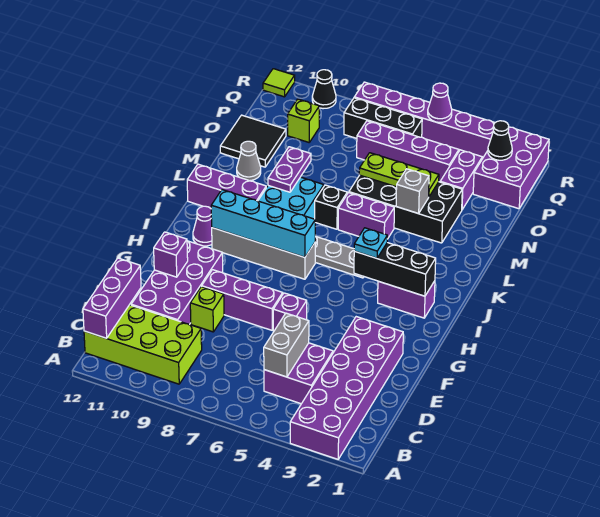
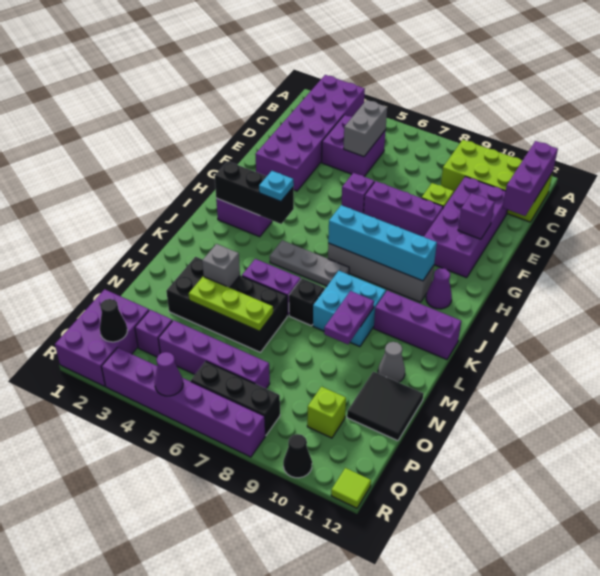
purple 1x2 brick [440,150,482,210] -> purple 1x1 brick [135,310,172,357]

